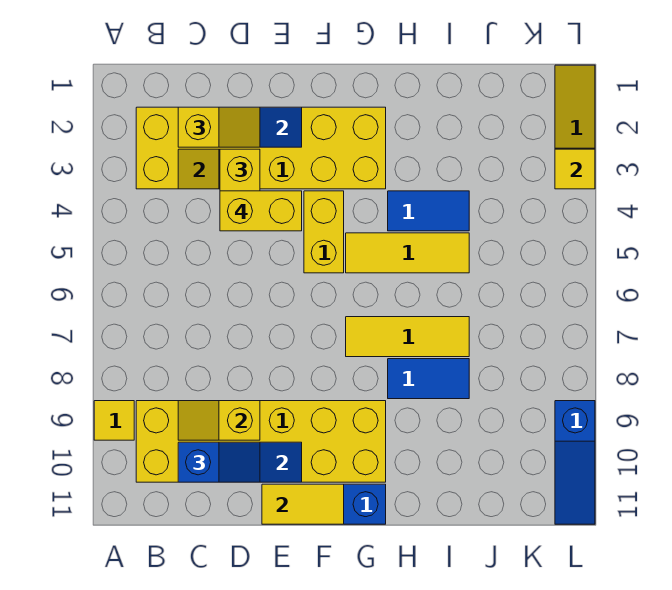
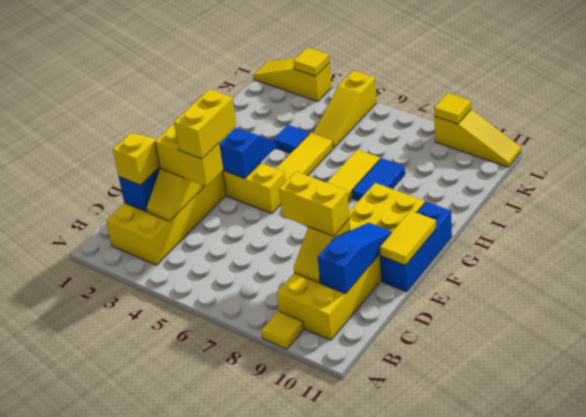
blue 1x2 slope [178,442,260,482] -> blue 1x2 slope moved to [219,128,277,179]
none -> yellow 1x2 brick [279,172,349,236]
blue 1x2 tile [388,191,469,231] -> blue 1x1 tile [273,125,310,153]
none -> yellow 1x3 slope [313,71,377,148]
blue 1x3 slope [555,401,595,524] -> yellow 1x3 slope [434,110,521,167]
none -> yellow 1x1 tile [434,93,471,124]

